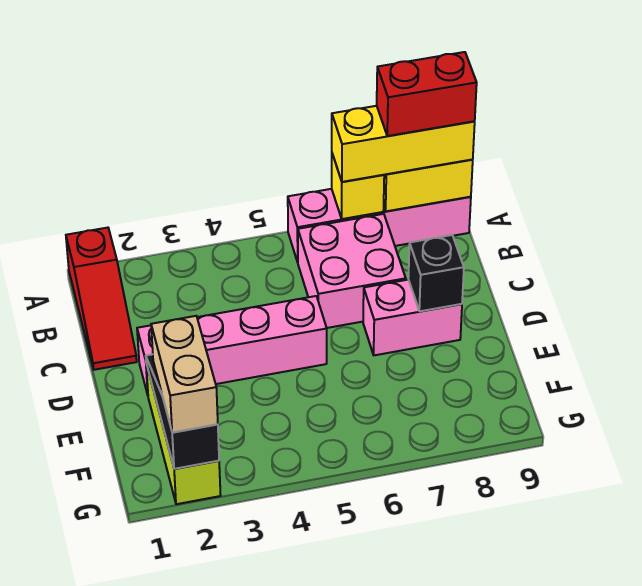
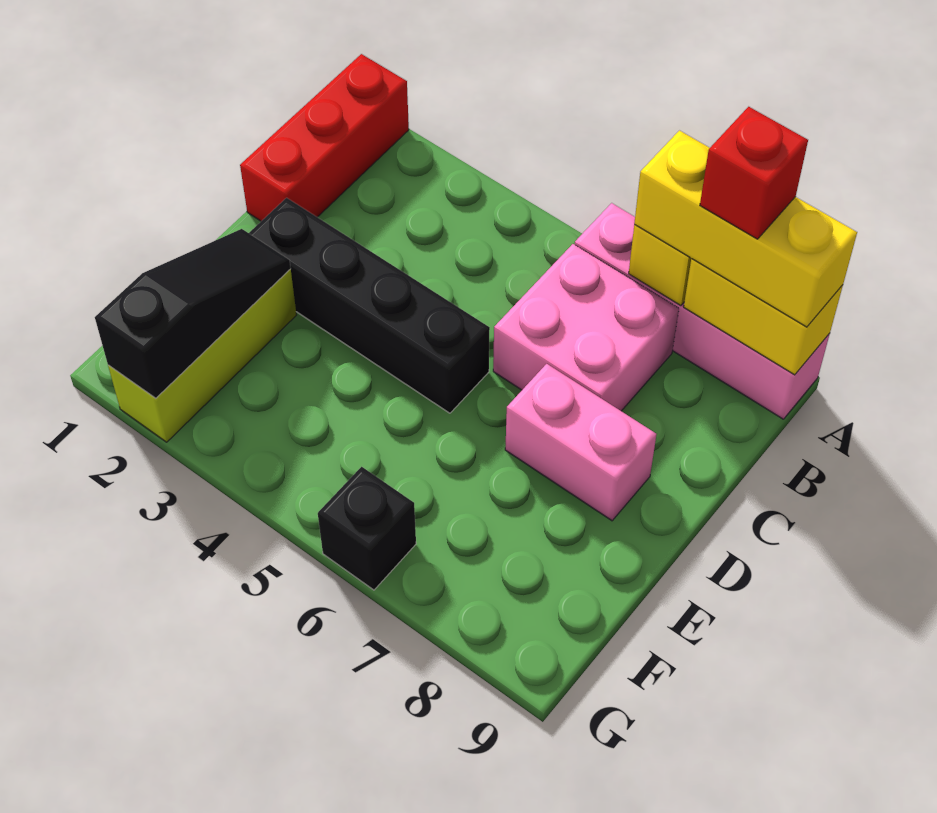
red 1x3 slope [66,228,137,370] -> red 1x3 brick [240,54,409,221]
red 1x2 brick [377,52,477,136] -> red 1x1 brick [700,107,808,239]
pink 1x4 brick [137,296,327,394] -> black 1x4 brick [249,198,490,413]
black 1x1 brick [408,235,464,311] -> black 1x1 brick moved to [318,467,416,590]
tan 1x2 brick [151,316,218,432] -> none

